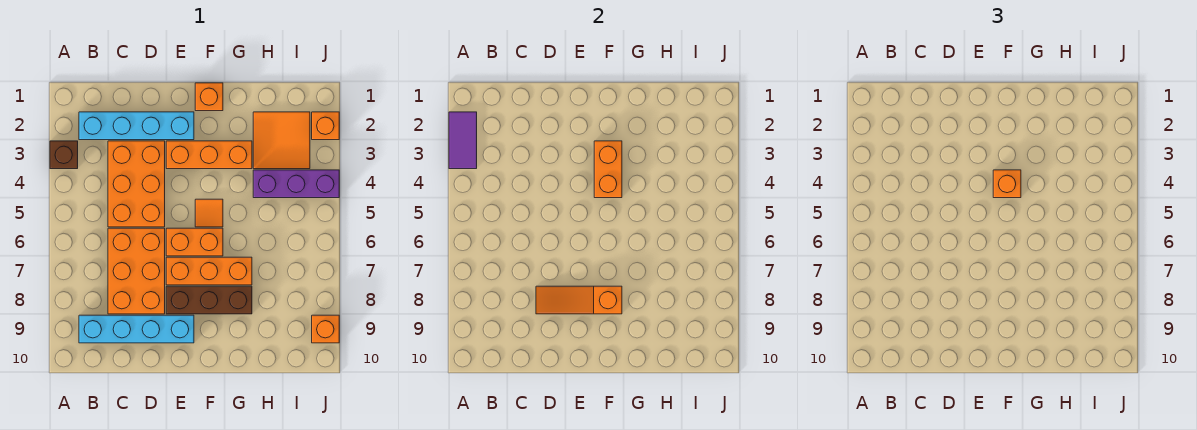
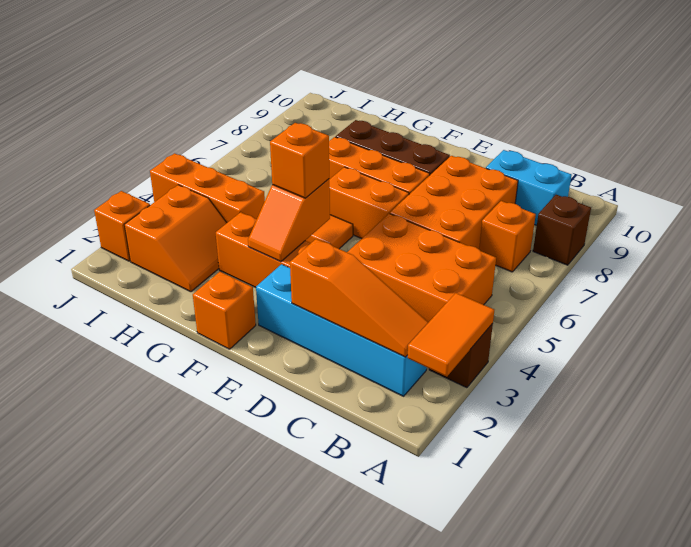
purple 1x2 tile [449,112,477,169] -> orange 1x2 tile [407,293,494,377]
none -> brown 1x1 brick [533,195,591,265]
cyan 1x4 brick [79,315,194,343] -> cyan 1x2 brick [486,150,572,225]
orange 2x3 brick [108,141,165,227] -> orange 2x3 brick turned to [347,214,496,323]
orange 1x3 slope [536,286,622,314] -> orange 1x3 slope moved to [290,239,428,357]
orange 1x2 brick [594,141,622,198] -> orange 1x2 slope [248,179,330,262]
orange 2x2 tile [253,112,310,169] -> orange 2x2 slope [124,185,227,292]
purple 1x3 brick [253,170,339,198] -> orange 1x3 brick [150,153,265,223]
orange 1x1 brick [312,315,339,343] -> orange 1x1 brick moved to [479,201,536,272]

